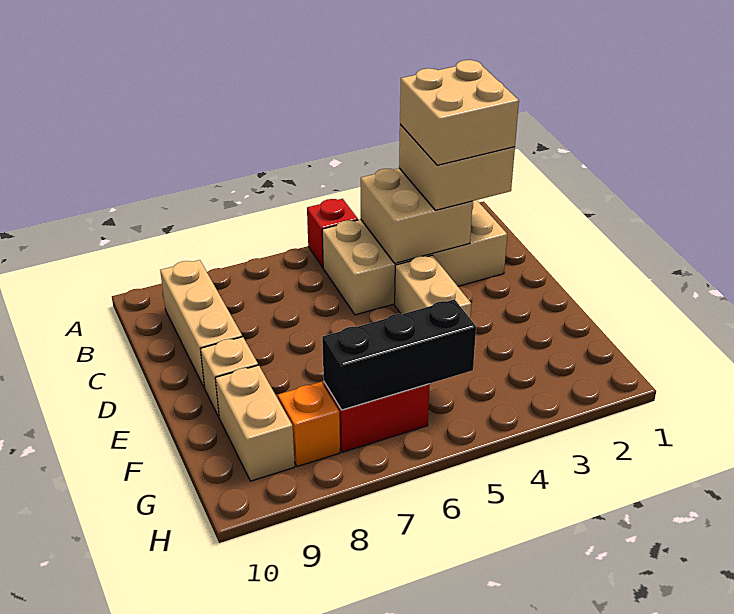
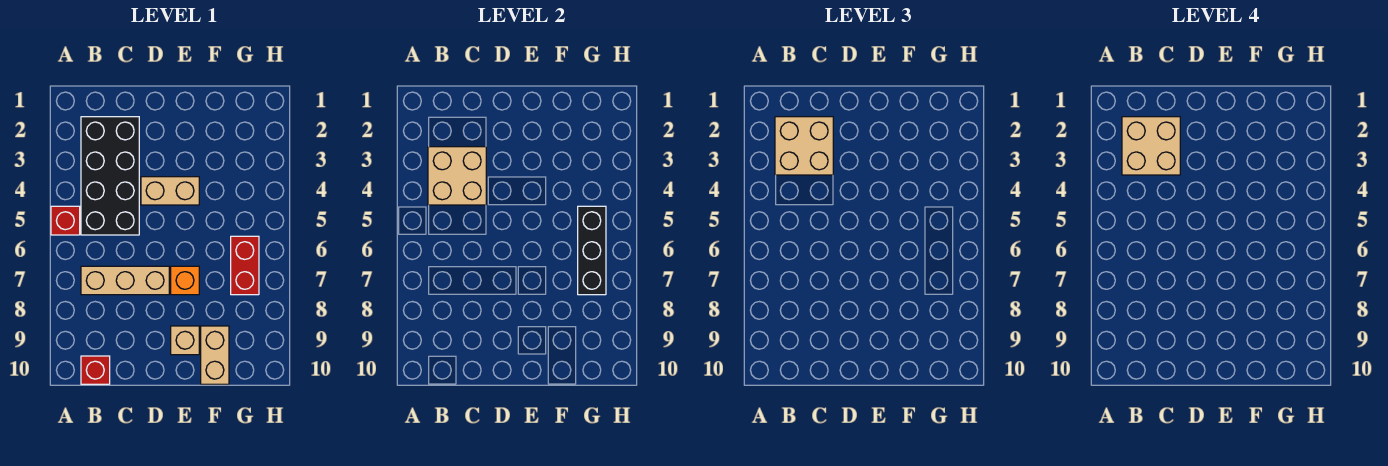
tan 2x4 brick [322,200,507,315] -> black 2x4 brick [81,117,139,235]
tan 1x3 brick [160,260,242,388] -> tan 1x3 brick moved to [81,266,169,295]
none -> red 1x1 brick [81,356,110,384]
tan 1x2 brick [215,365,295,481] -> tan 1x2 brick turned to [201,326,229,384]
orange 1x1 brick [278,382,340,467] -> orange 1x1 brick moved to [171,266,199,295]

